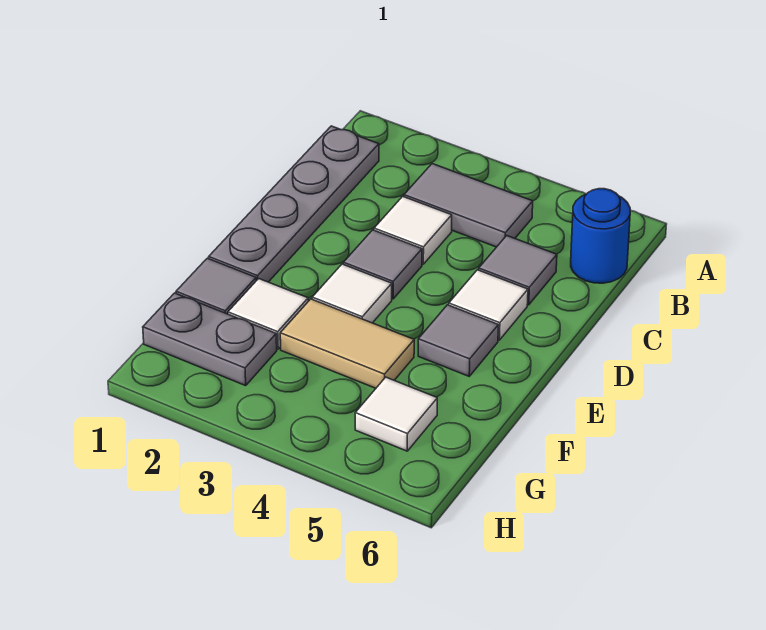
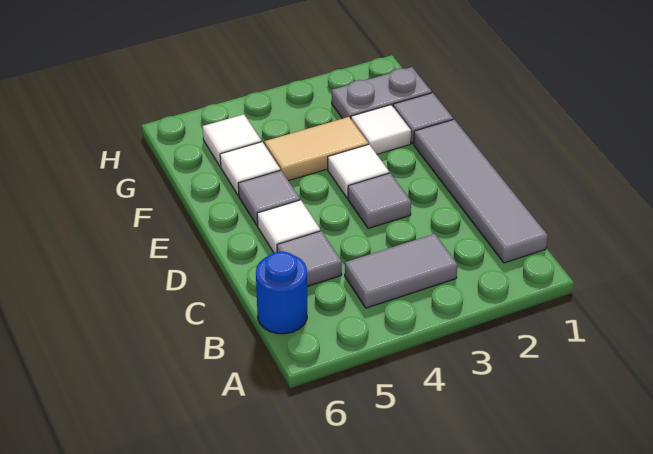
grey 1x4 plate [209,126,379,282] -> grey 1x4 tile [414,119,548,263]
white 1x1 tile [374,196,452,264] -> white 1x1 tile moved to [220,142,280,196]

